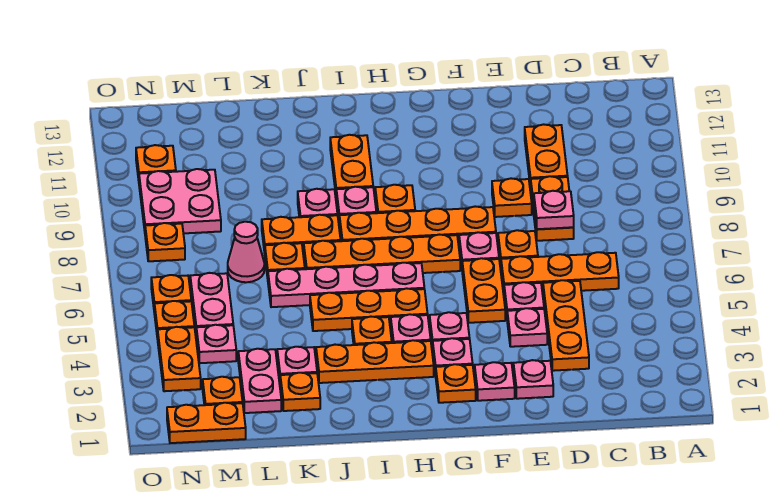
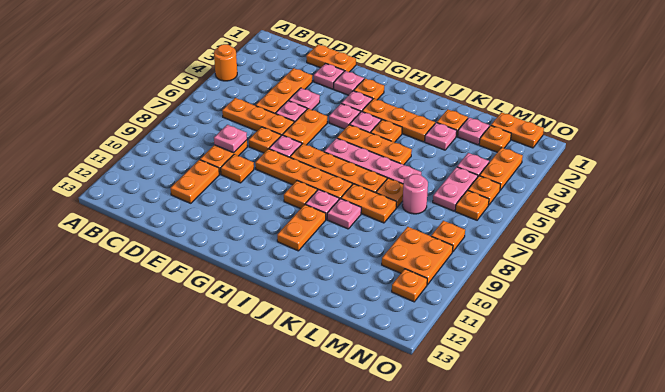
none -> orange 1x1 round brick [214,44,237,81]
none -> orange 1x2 plate [306,44,356,72]
pink 1x2 plate [238,349,281,413] -> pink 1x1 plate [458,118,489,145]
pink 1x1 cone [228,222,264,282] -> pink 1x1 round brick [402,174,428,214]
pink 2x2 plate [139,169,221,233] -> orange 2x2 plate [382,227,453,285]

